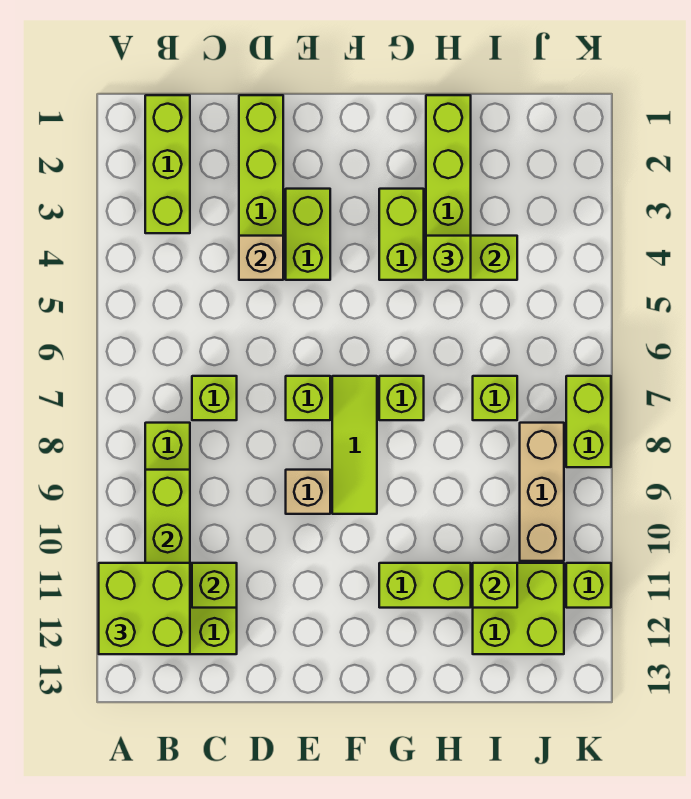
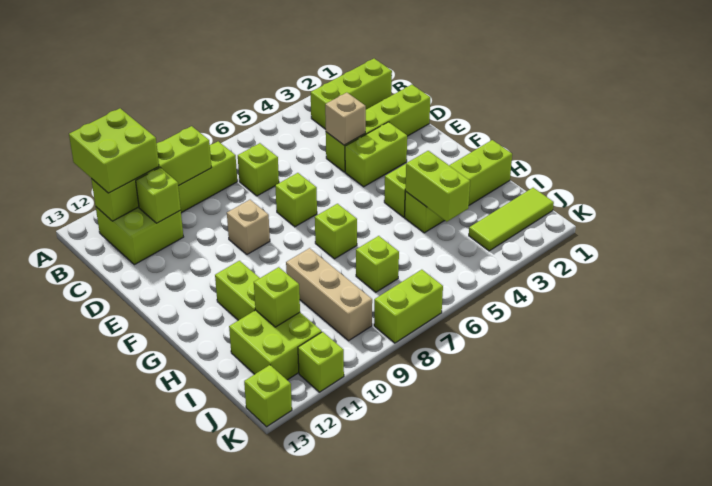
lime 1x3 tile [332,376,377,514] -> lime 1x3 tile moved to [469,188,554,251]
lime 1x1 brick [426,236,471,280] -> lime 1x1 brick moved to [244,365,292,427]
tan 1x3 brick [520,423,564,561] -> tan 1x3 brick turned to [286,248,372,341]

